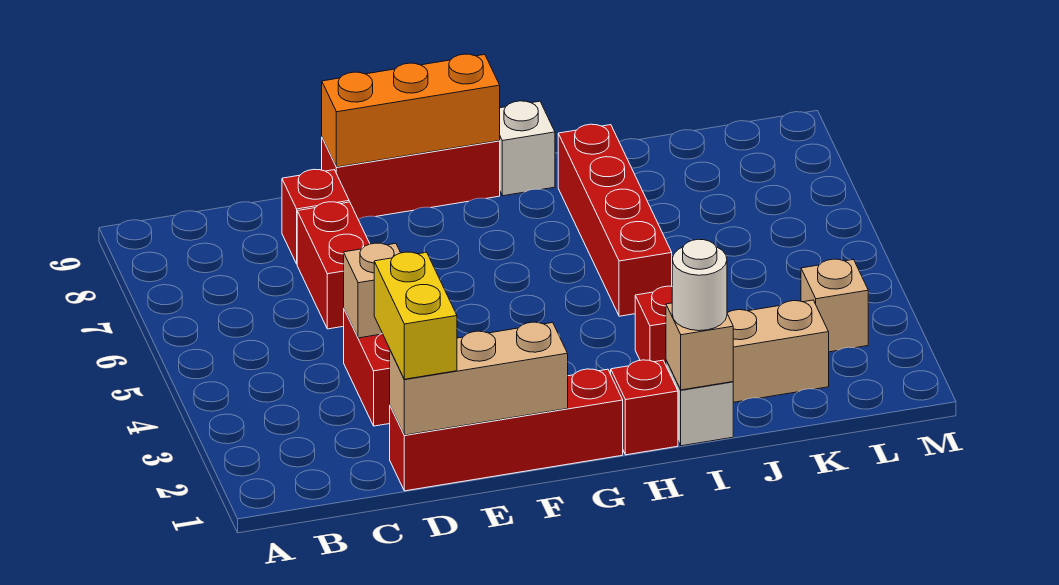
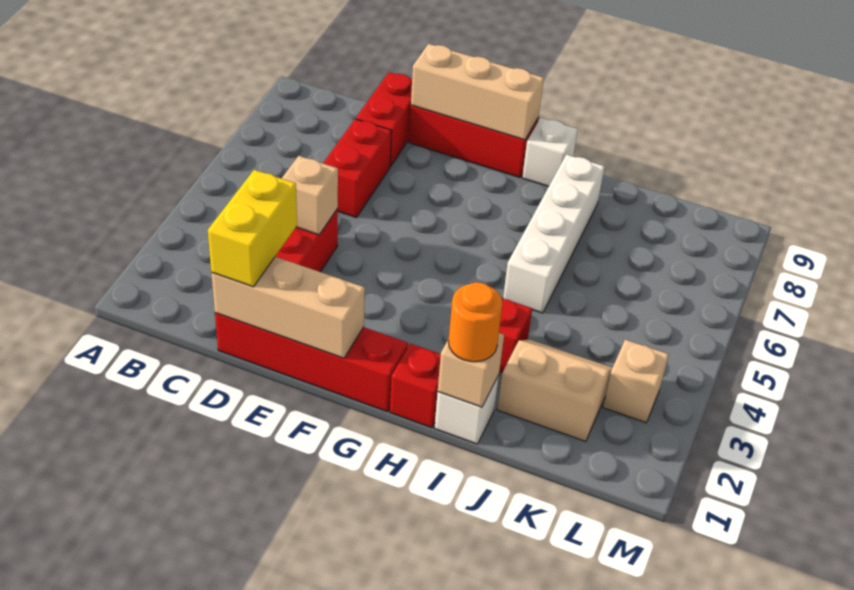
red 1x1 brick [282,169,349,264] -> red 1x2 brick [356,72,412,166]
orange 1x3 brick [322,54,500,167] -> tan 1x3 brick [411,44,544,140]
white 1x1 round brick [672,239,727,331] -> orange 1x1 round brick [448,282,503,362]
red 1x4 brick [558,124,672,316] -> white 1x4 brick [503,154,605,313]

